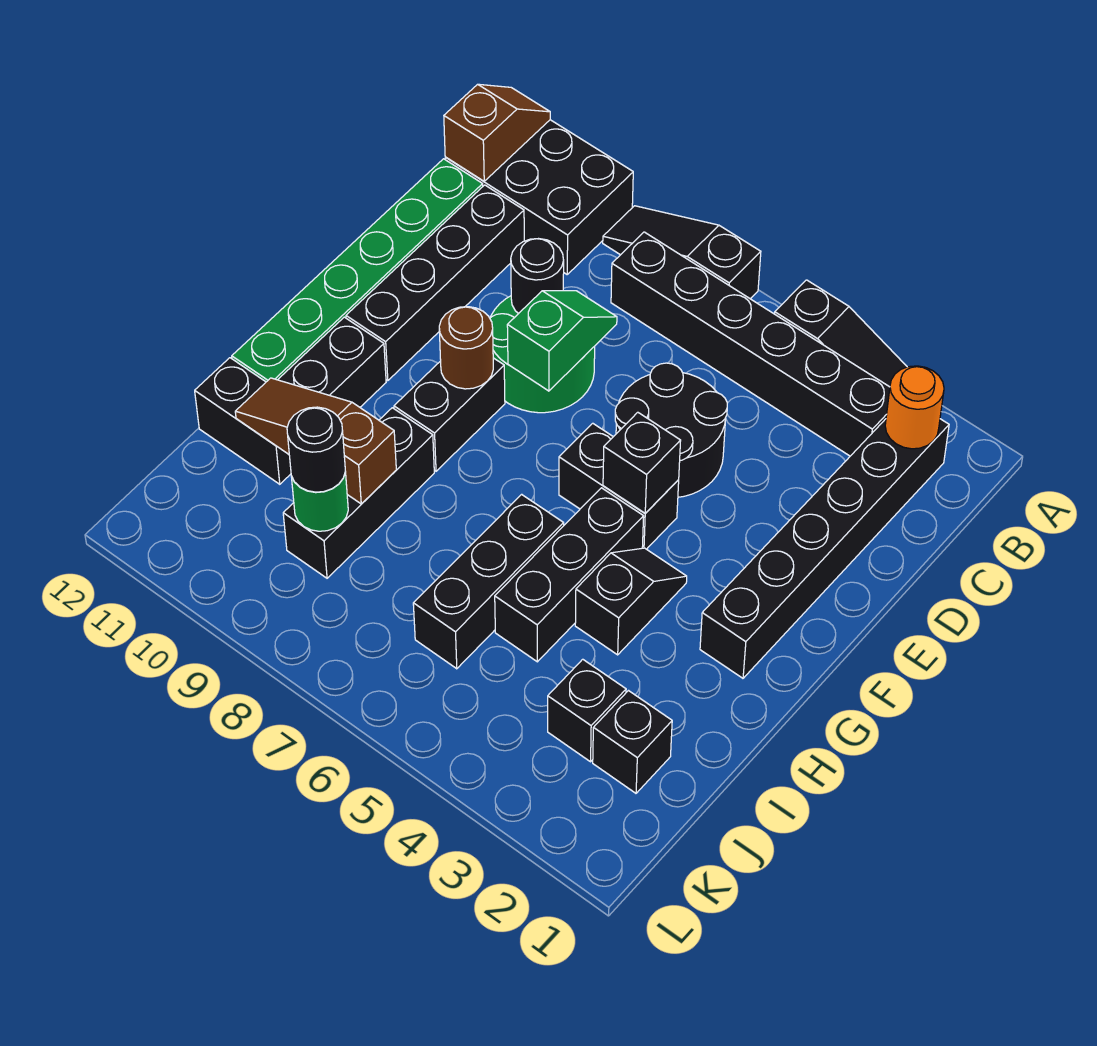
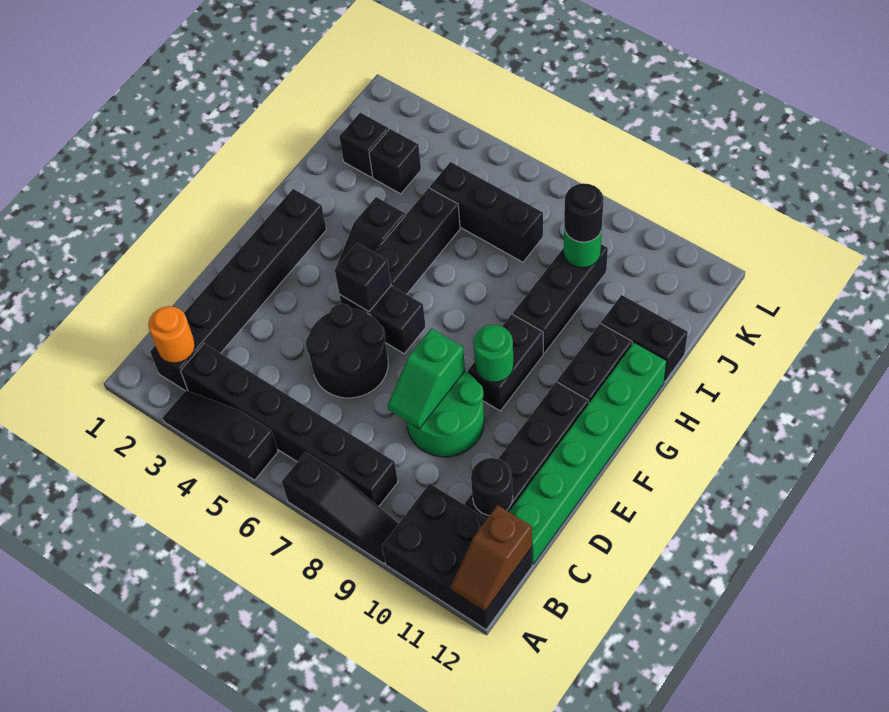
black 1x1 round brick [511,239,564,314] -> black 1x1 round brick moved to [471,458,513,515]
brown 1x1 round brick [439,307,493,389] -> green 1x1 round brick [474,325,514,382]
black 1x3 brick [413,494,564,669] -> black 1x3 brick turned to [430,162,543,262]
brown 1x3 slope [235,378,396,504] -> none

